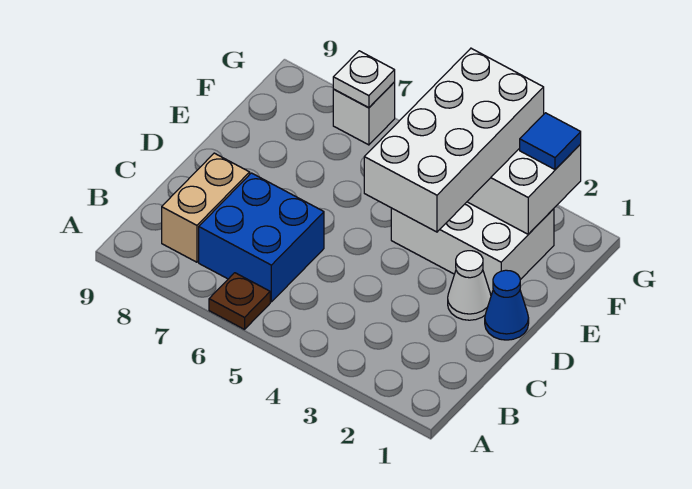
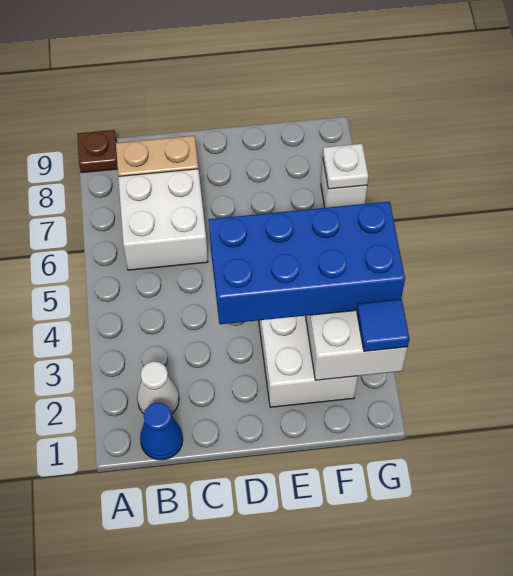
brown 1x1 plate [209,273,270,329] -> brown 1x1 plate moved to [77,130,118,173]
blue 2x2 brick [199,173,324,302] -> white 2x2 brick [118,169,208,270]
blue 1x1 cone [485,270,529,340] -> blue 1x1 cone moved to [140,403,183,460]
white 1x1 cone [448,251,491,320] -> white 1x1 cone moved to [137,362,179,414]
white 2x4 brick [364,48,544,232] -> blue 2x4 brick [209,201,405,324]

